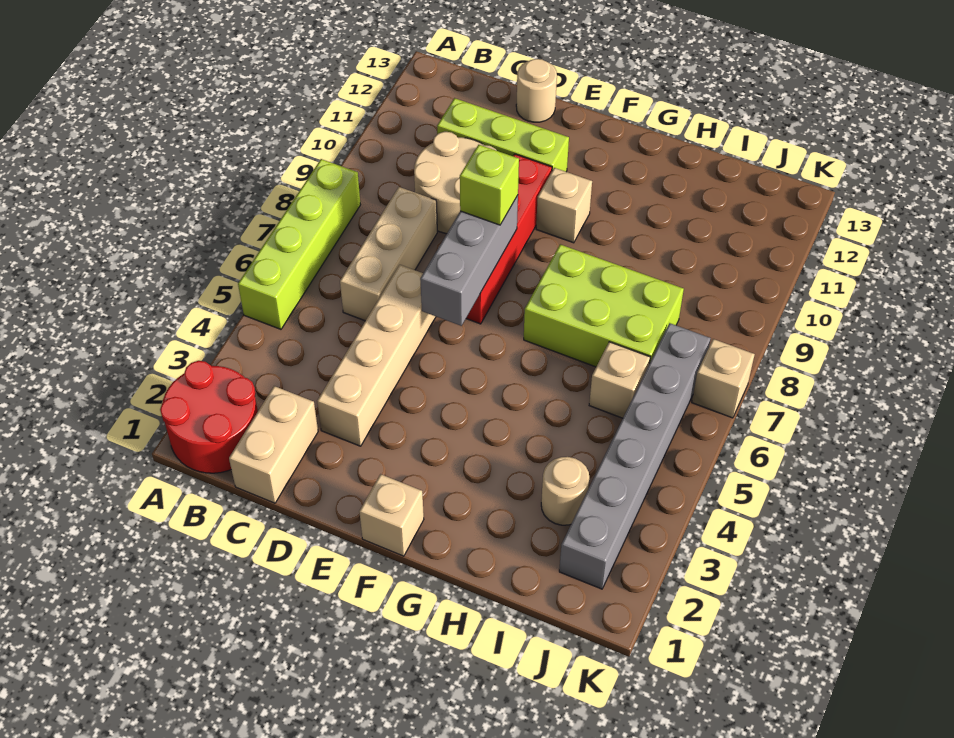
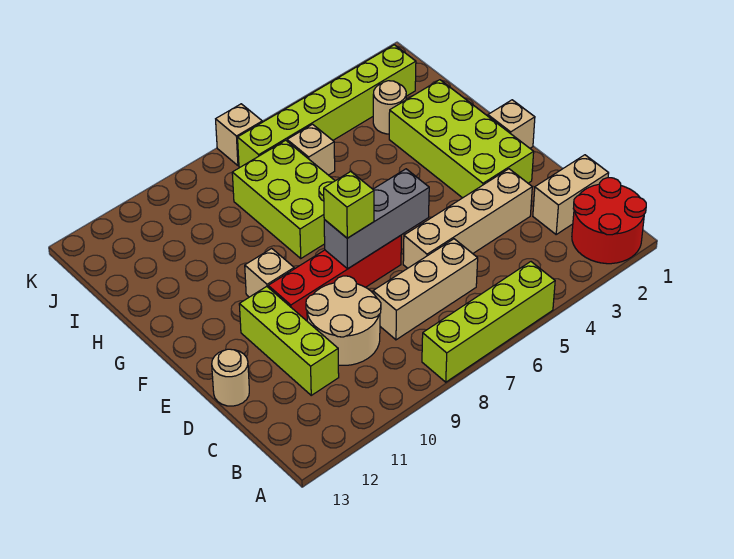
none -> lime 2x4 brick [389,80,534,198]
grey 1x6 brick [559,323,711,589] -> lime 1x6 brick [238,45,416,167]

